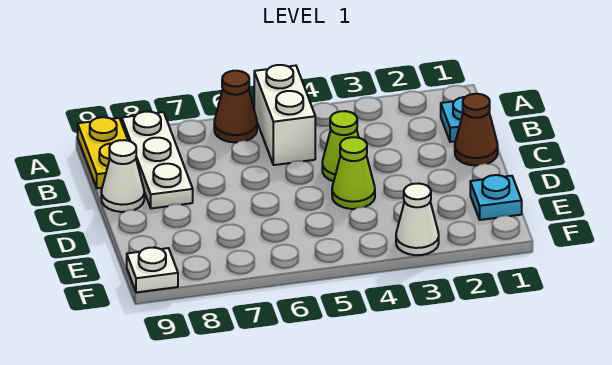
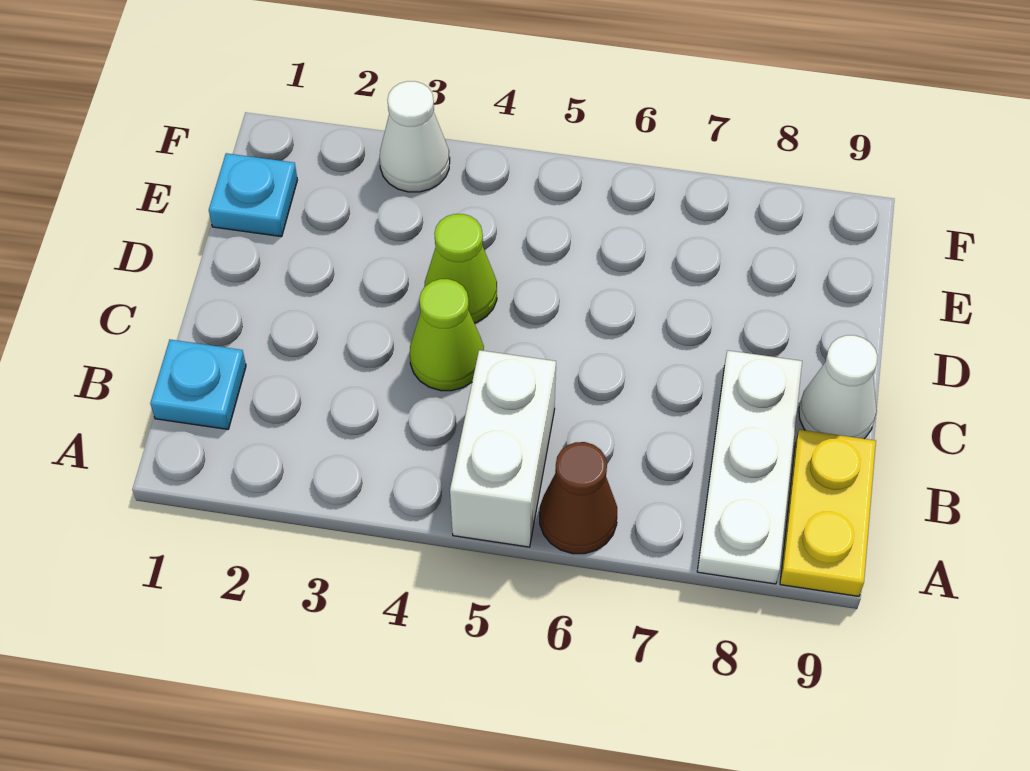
brown 1x1 cone [455,94,498,166] -> none
white 1x1 plate [127,247,178,292] -> none

